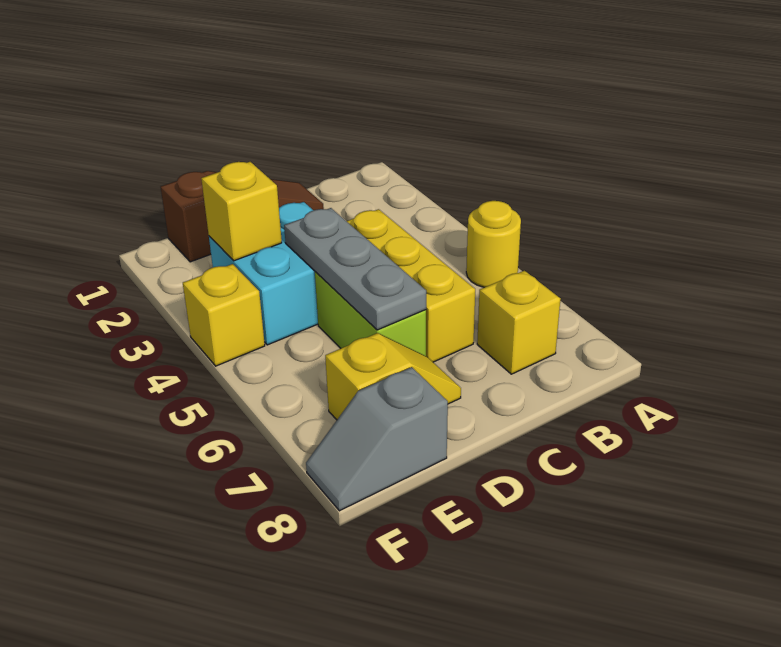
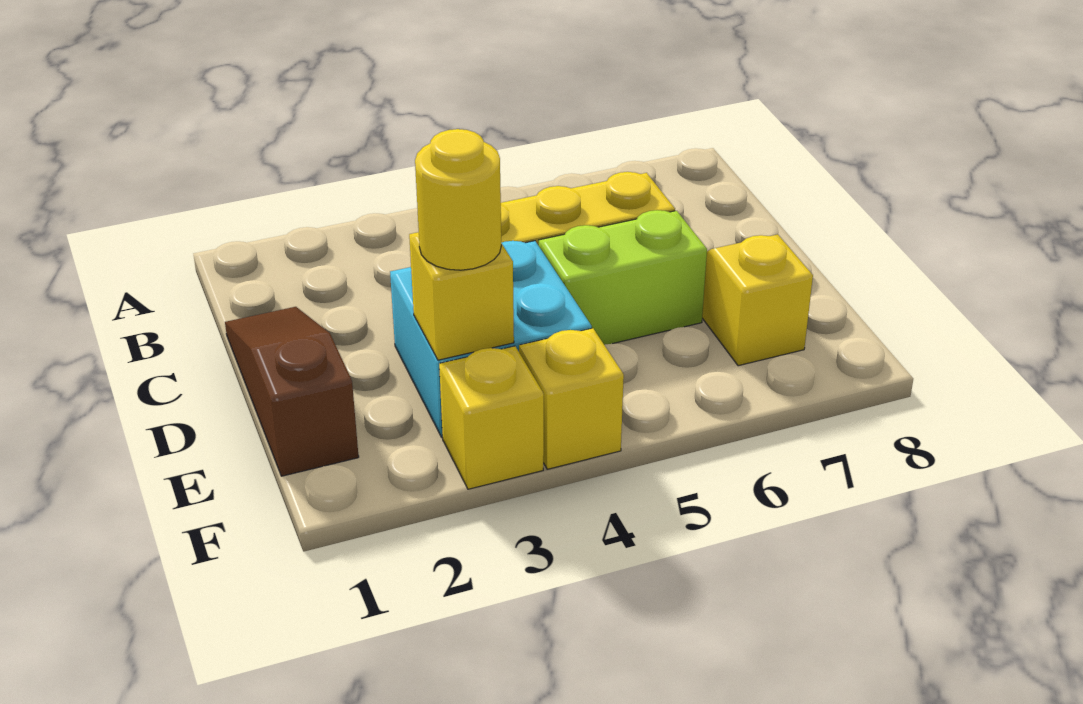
yellow 1x1 round brick [466,201,521,287] -> yellow 1x1 round brick moved to [415,129,501,270]
yellow 1x1 brick [477,271,560,374] -> yellow 1x1 brick moved to [439,346,544,489]
grey 1x3 plate [284,208,426,330] -> none
grey 1x2 slope [306,367,448,511] -> none

